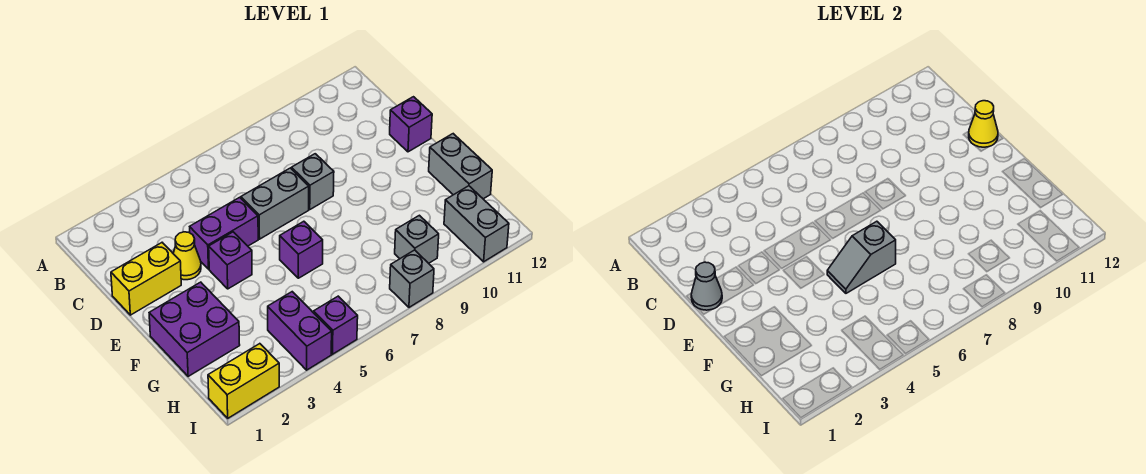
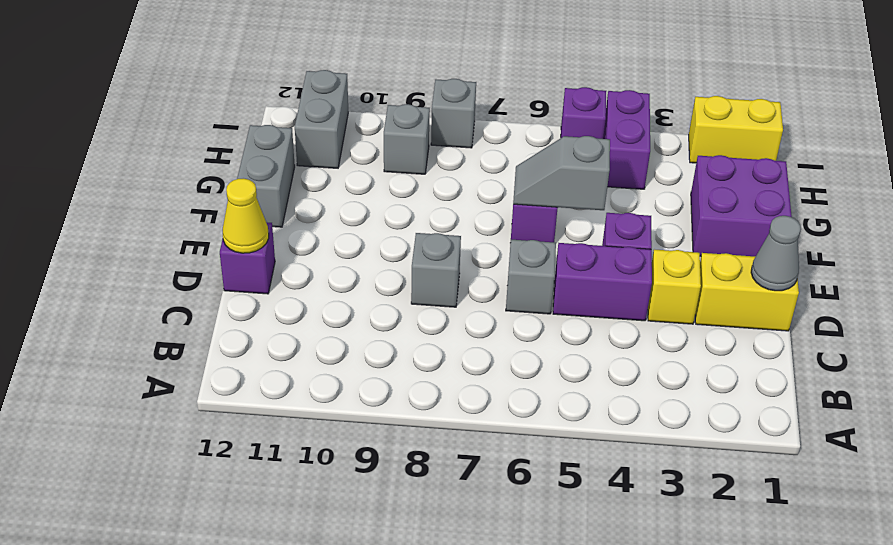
yellow 1x1 cone [173,232,201,280] -> yellow 1x1 brick [648,249,701,324]
grey 1x2 brick [241,168,309,239] -> grey 1x1 brick [506,240,556,314]
grey 1x2 slope [827,221,896,293] -> grey 1x2 slope turned to [513,136,610,210]

